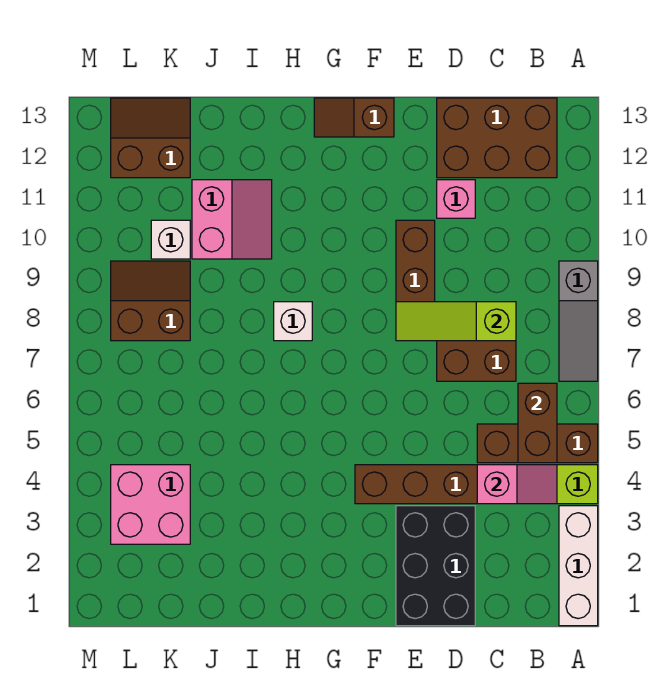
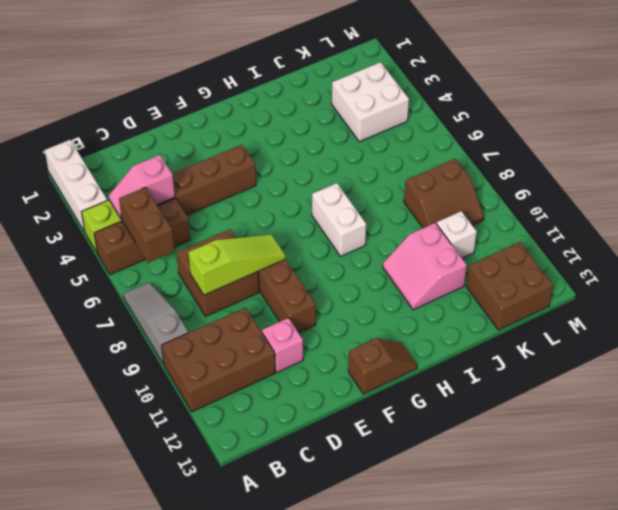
brown 2x3 brick [437,98,557,178] -> brown 2x3 brick moved to [162,308,275,412]
black 2x3 brick [396,506,475,626] -> none
white 1x1 brick [274,302,312,341] -> white 1x2 brick [312,183,366,256]
pink 2x2 brick [111,465,190,544] -> white 2x2 brick [332,62,409,142]
brown 2x2 slope [111,98,190,178] -> brown 2x2 brick [466,242,553,330]

